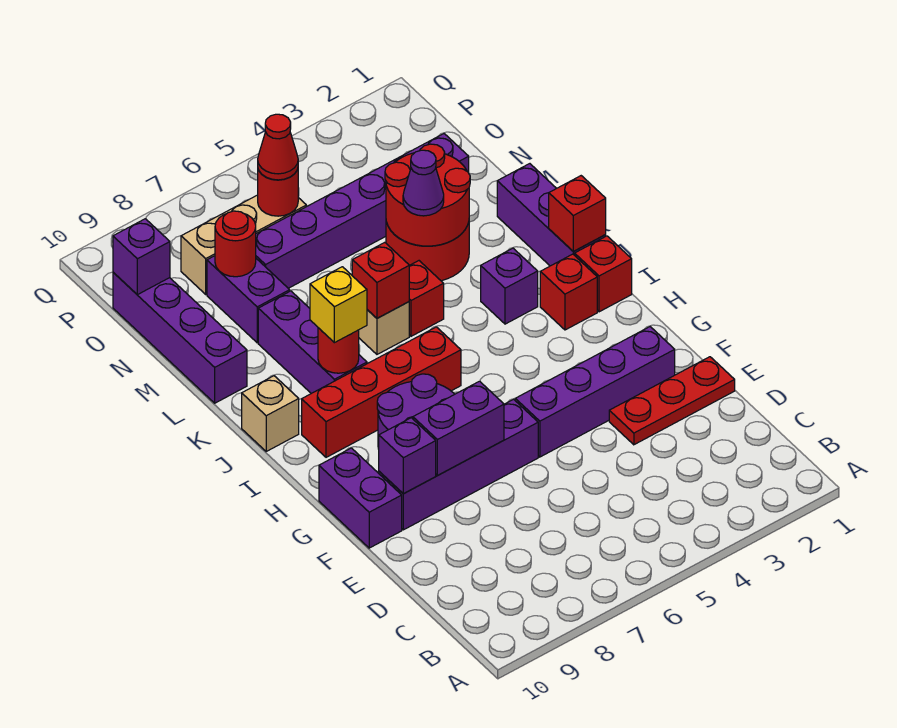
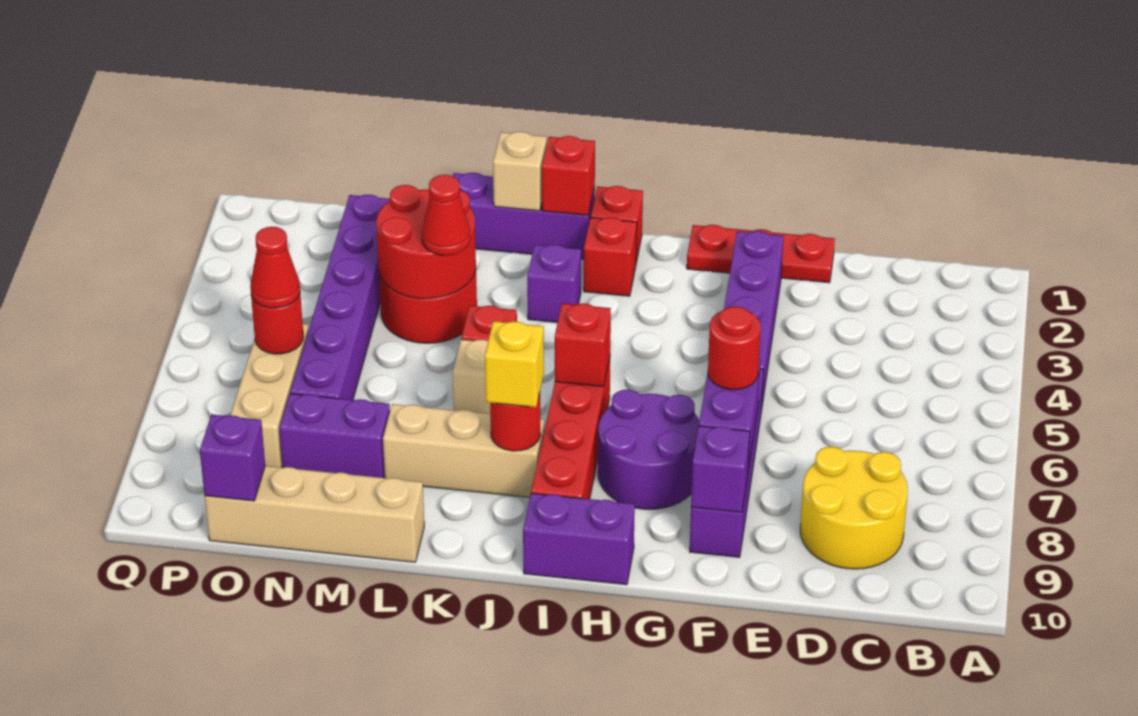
none -> yellow 2x2 round brick [800,447,908,569]
red 1x3 plate [609,357,735,445] -> red 1x3 plate turned to [687,225,835,283]
purple 1x2 brick [319,448,402,548] -> purple 1x2 brick moved to [523,493,635,585]
purple 1x3 brick [258,291,367,393] -> tan 1x3 brick [383,404,544,497]
tan 1x1 brick [242,376,299,451] -> tan 1x1 brick moved to [493,132,547,211]
red 1x1 brick [352,242,409,318] -> red 1x1 brick moved to [555,303,611,387]
purple 1x1 cone [403,150,444,216] -> red 1x1 cone [422,175,470,255]
purple 1x4 brick [113,272,247,403] -> tan 1x4 brick [205,466,424,562]
red 1x1 round brick [215,211,256,277] -> red 1x1 round brick moved to [708,306,761,390]

